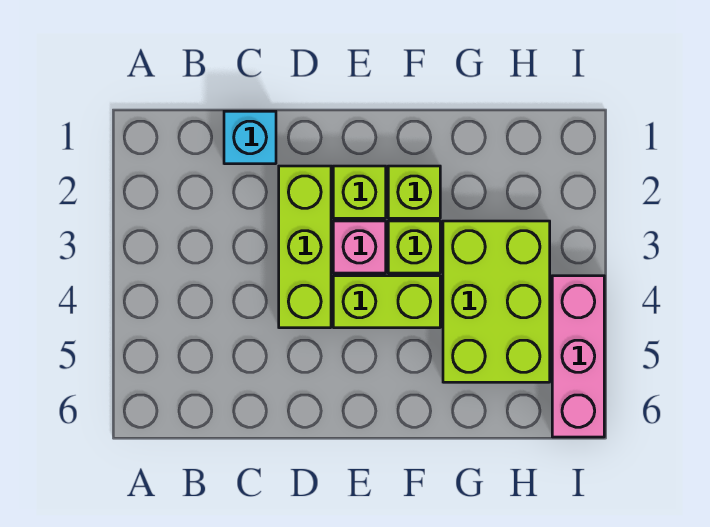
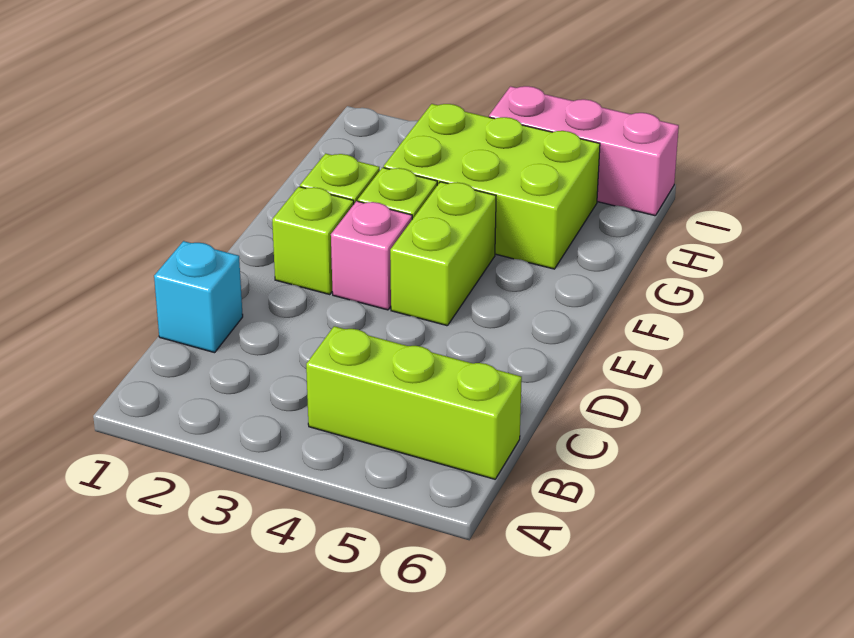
lime 1x3 brick [279,166,331,328] -> lime 1x3 brick moved to [306,326,522,479]

